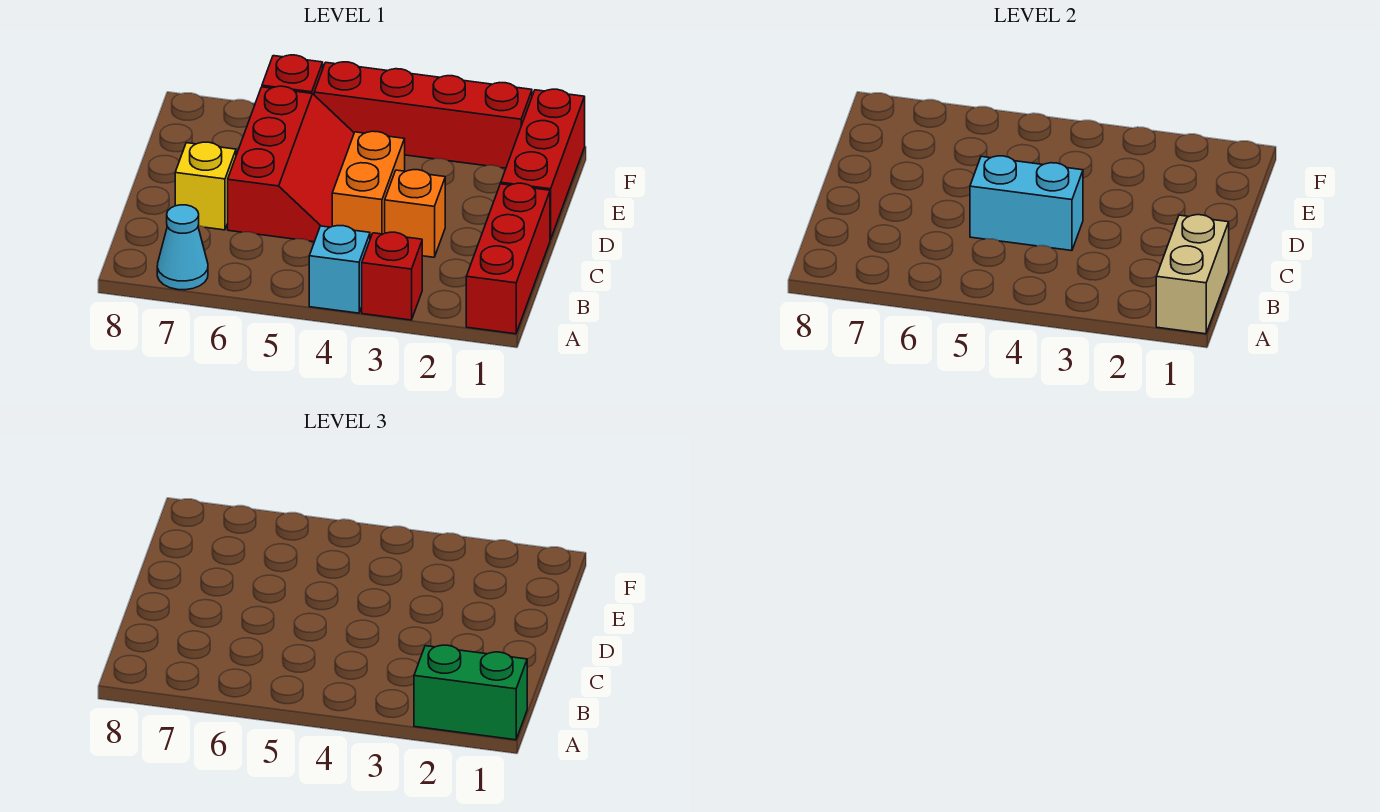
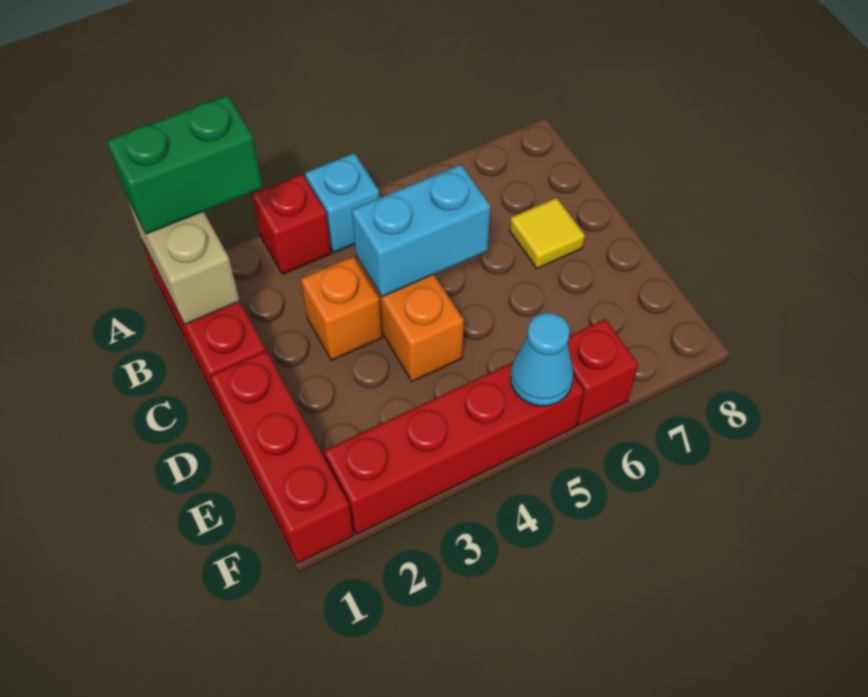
cyan 1x1 cone [157,205,208,290] -> cyan 1x1 cone moved to [511,313,573,406]
red 2x3 slope [228,86,354,242] -> none
yellow 1x1 brick [175,142,236,230] -> yellow 1x1 tile [510,198,585,268]

